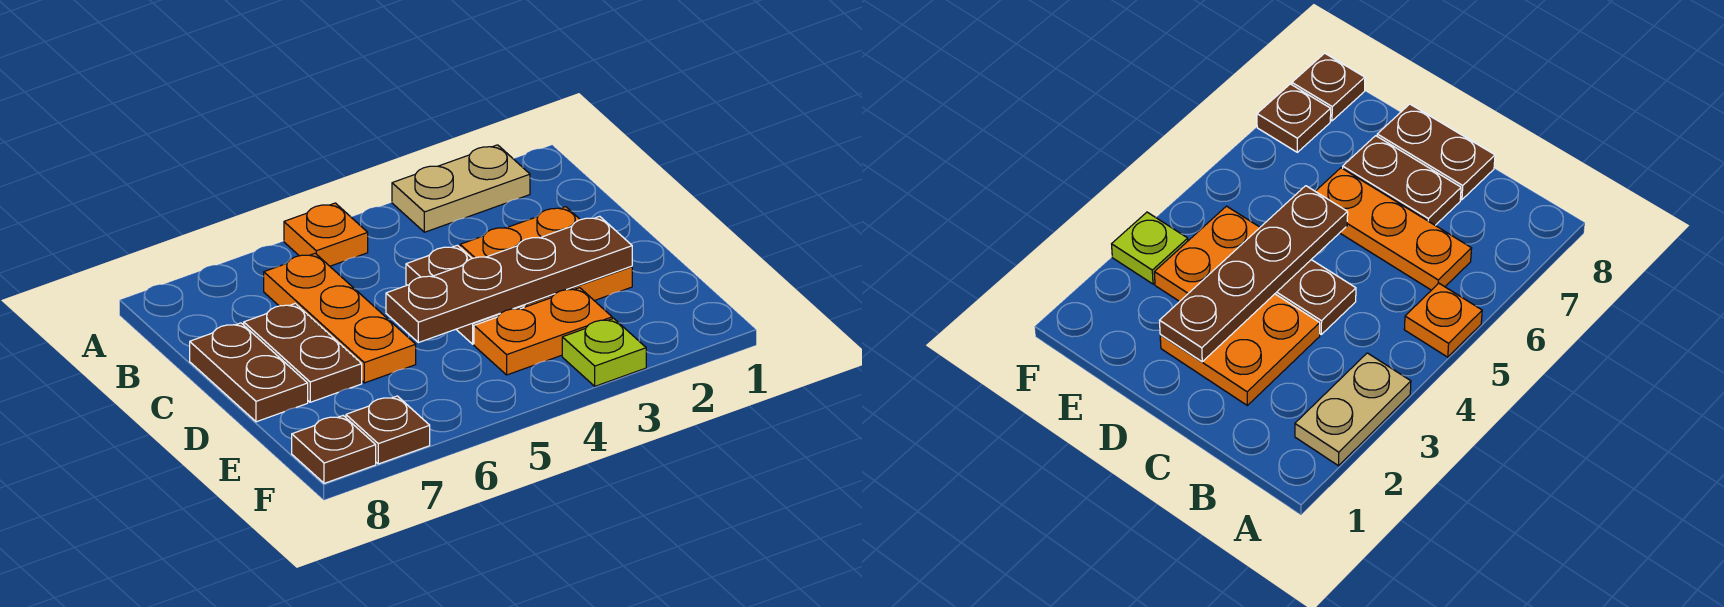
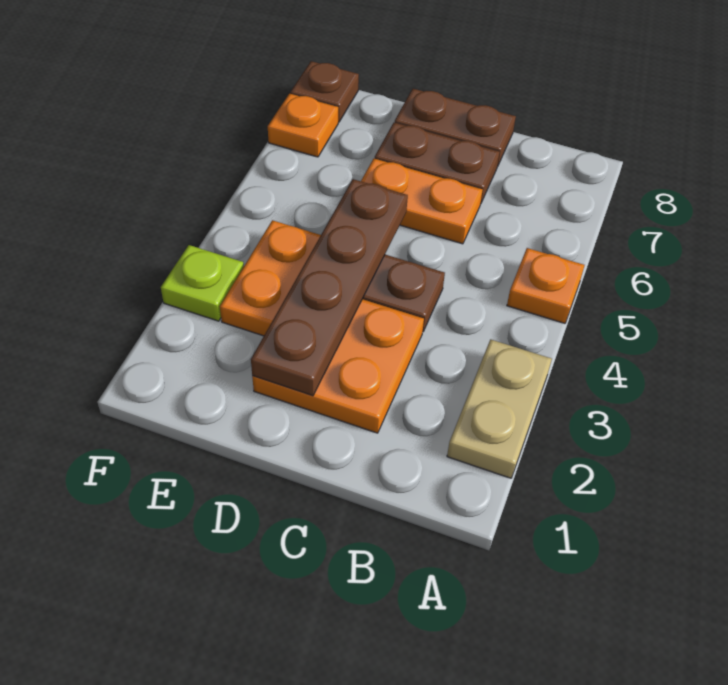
orange 1x3 plate [264,253,416,383] -> orange 1x2 plate [361,158,482,244]
brown 1x1 plate [346,396,430,464] -> orange 1x1 plate [268,94,338,157]

